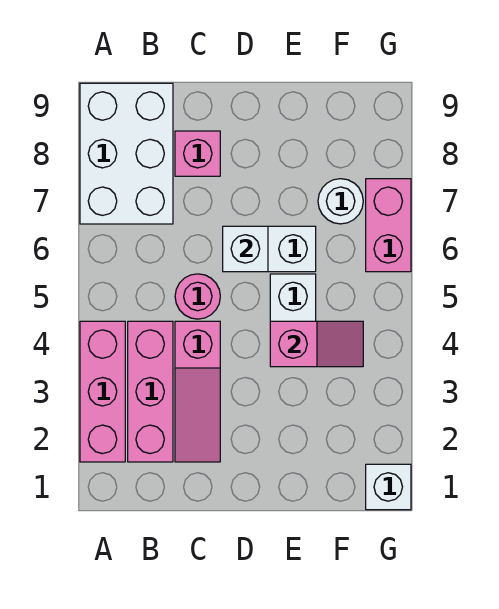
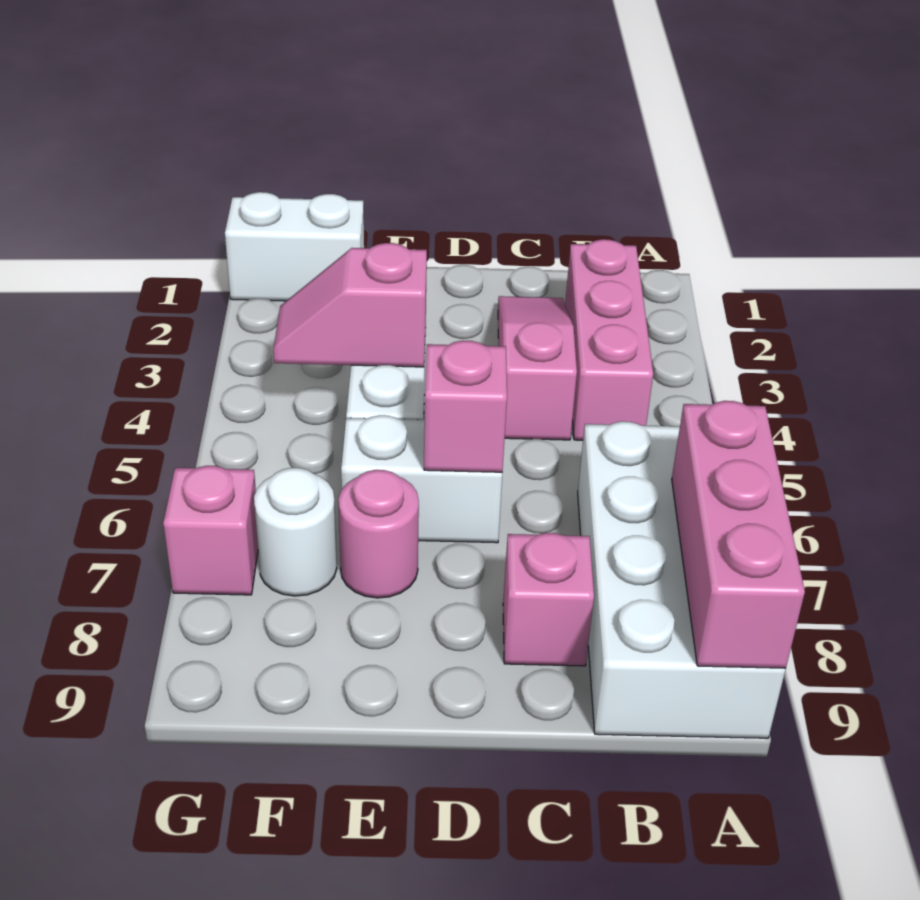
pink 1x3 brick [80,321,125,462] -> pink 1x3 brick moved to [672,401,805,668]
white 2x3 brick [80,83,173,224] -> white 2x4 brick [578,421,786,738]
pink 1x1 round brick [175,274,220,319] -> pink 1x1 round brick moved to [338,470,419,598]
white 1x1 brick [223,226,268,272] -> pink 1x1 brick [424,340,507,472]
white 1x1 brick [366,464,411,510] -> white 1x2 brick [225,192,364,301]
pink 1x2 brick [366,179,411,272] -> pink 1x1 brick [163,466,258,595]

